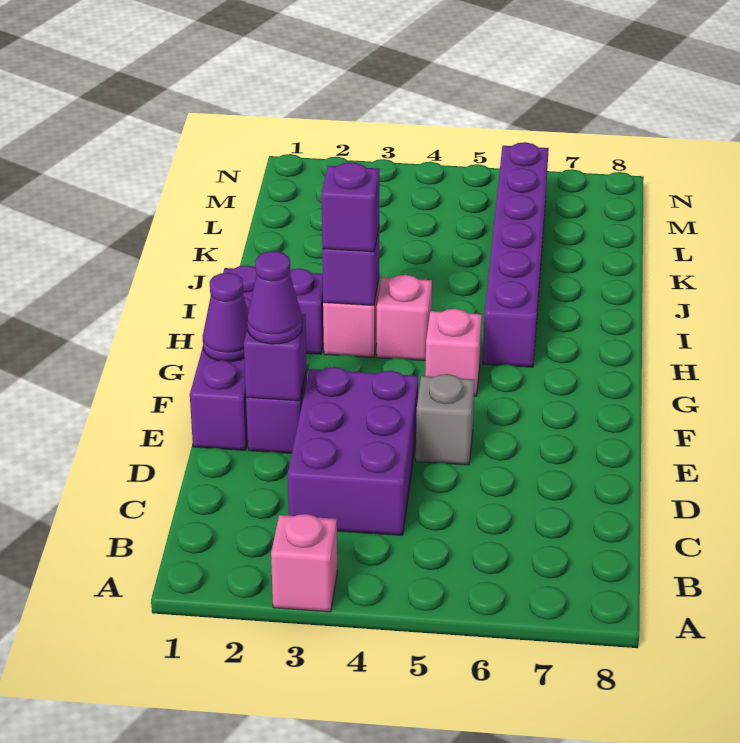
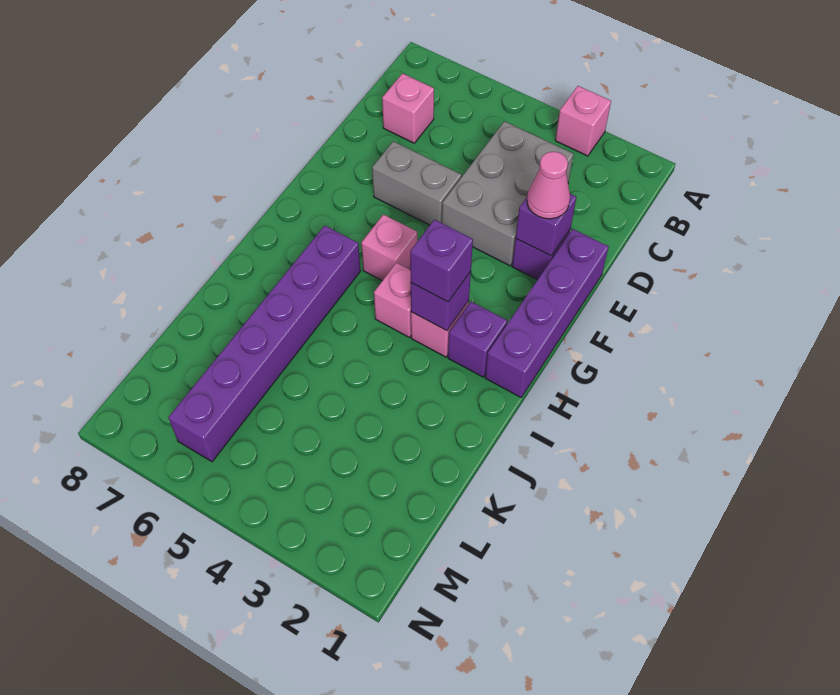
purple 2x3 brick [288,367,418,535] -> grey 2x3 brick [442,121,573,266]
none -> pink 1x1 brick [382,73,434,143]
purple 1x1 cone [247,251,302,344] -> pink 1x1 cone [527,152,570,219]
grey 1x1 brick [416,374,475,465] -> grey 1x2 brick [372,141,461,225]
purple 1x1 cone [203,273,248,362] -> none

